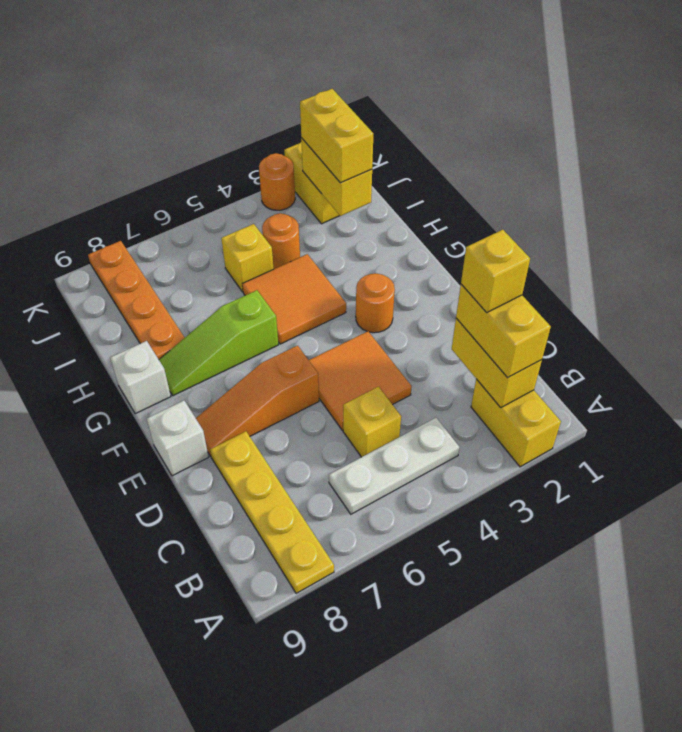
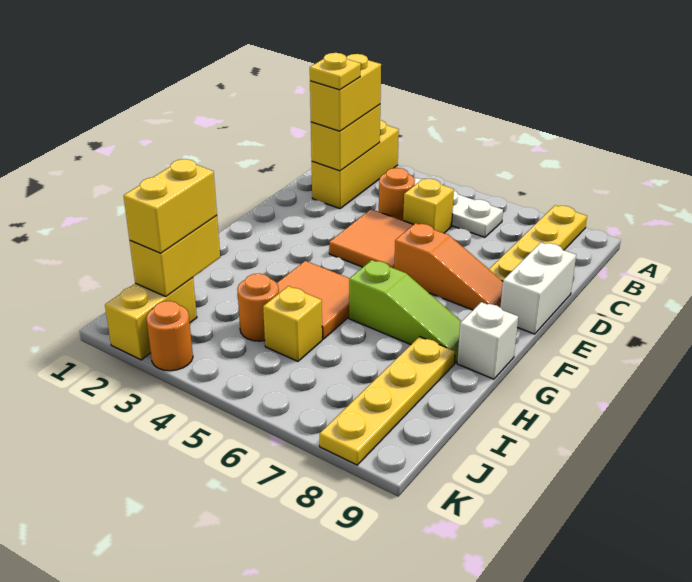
yellow 1x2 brick [471,379,561,467] -> yellow 1x3 brick [312,120,399,209]
yellow 1x1 brick [461,230,530,313] -> yellow 1x1 plate [310,53,361,90]
white 1x1 brick [147,401,209,476] -> white 1x2 brick [500,243,576,334]
orange 1x1 round brick [356,273,395,333] -> orange 1x1 round brick moved to [379,168,415,220]
orange 1x4 plate [88,241,185,359] -> yellow 1x4 plate [320,337,455,465]

